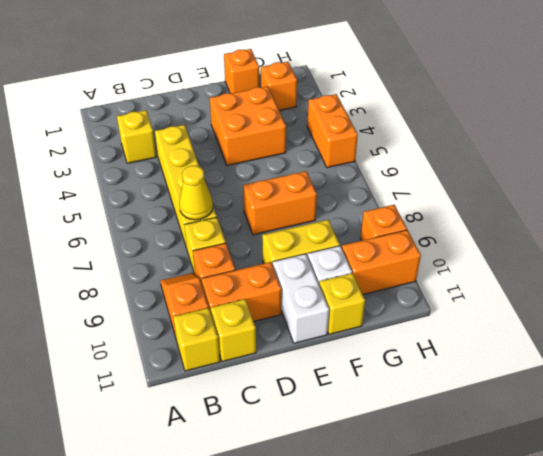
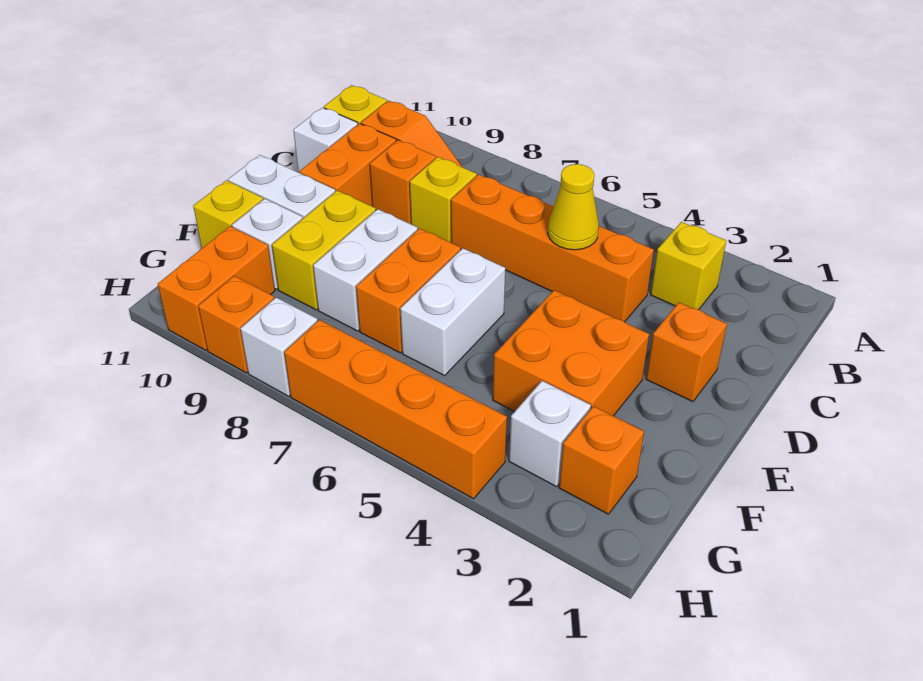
yellow 1x4 brick [155,125,217,248] -> orange 1x4 brick [451,174,654,322]
yellow 1x1 cone [179,166,213,220] -> yellow 1x1 cone moved to [548,164,599,250]
yellow 1x1 brick [211,299,256,362] -> white 1x1 brick [293,107,358,173]
none -> white 1x2 brick [400,248,505,375]
none -> white 1x2 brick [313,209,418,331]
orange 1x1 brick [224,49,259,94] -> orange 1x1 brick moved to [646,302,727,402]
none -> white 1x1 brick [509,381,591,487]
orange 1x2 brick [307,94,358,168] -> orange 1x4 brick [284,320,507,499]
none -> white 1x1 brick [240,298,317,396]

